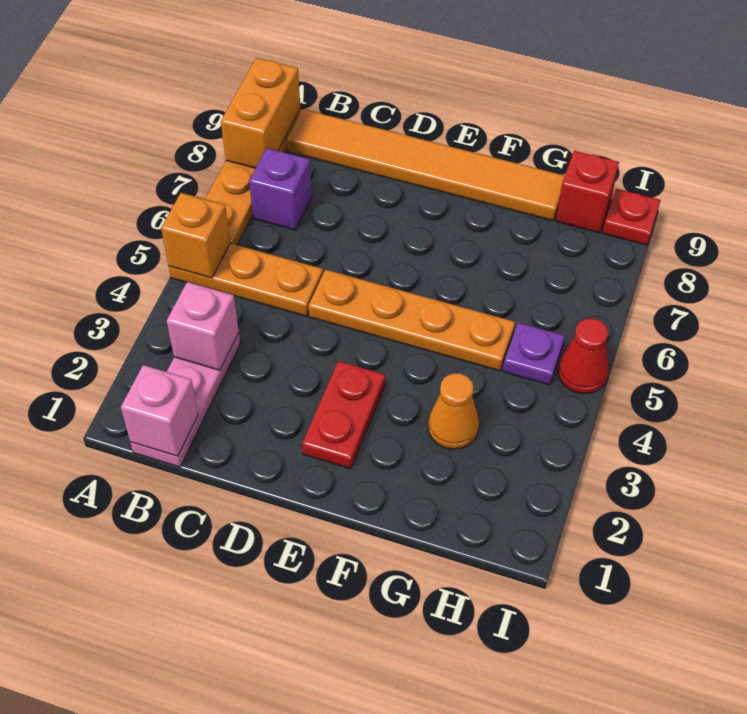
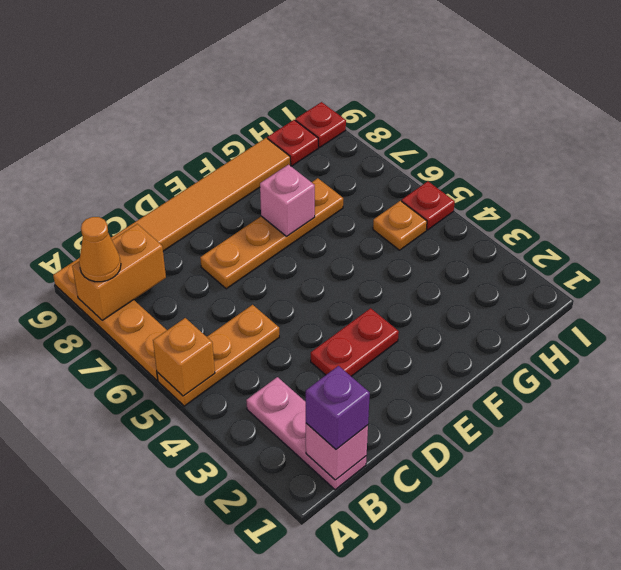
orange 1x2 brick [221,58,300,168] -> orange 1x2 brick turned to [72,224,166,320]
pink 1x1 brick [167,282,239,370] -> pink 1x1 brick moved to [260,165,315,236]
purple 1x1 brick [249,148,312,230] -> purple 1x1 brick moved to [306,366,370,449]
orange 1x4 plate [309,270,515,371] -> orange 1x4 plate moved to [200,178,343,289]
red 1x2 plate [302,361,385,469] -> red 1x2 plate turned to [311,308,399,376]
orange 1x1 cone [428,373,479,449] -> orange 1x1 cone moved to [79,217,121,282]
purple 1x1 plate [503,323,565,385] -> orange 1x1 plate [373,201,427,250]
red 1x1 brick [556,151,619,233] -> red 1x1 plate [267,120,318,166]
red 1x1 cone [558,318,609,394] -> red 1x1 plate [402,181,455,230]

